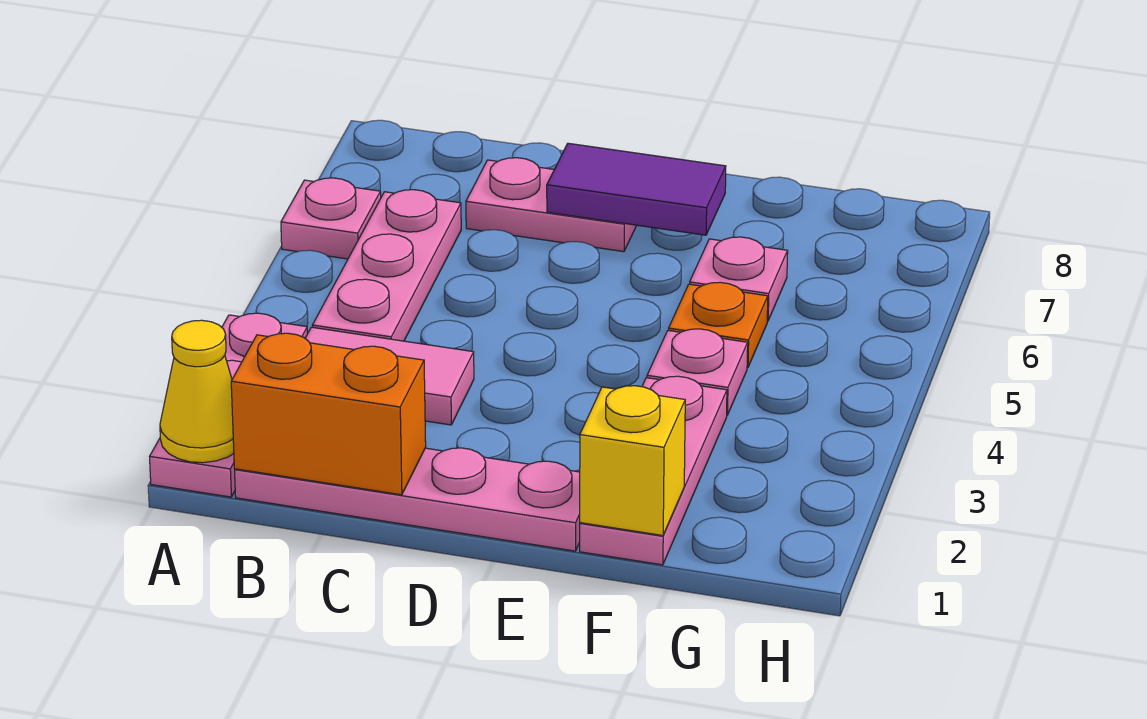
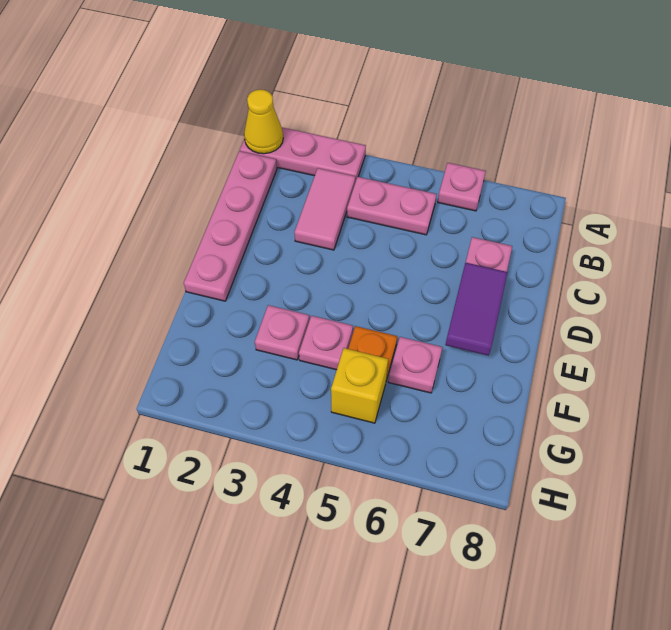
orange 1x2 brick [231,333,426,495] -> none
pink 1x3 plate [312,190,461,341] -> pink 1x2 plate [347,177,437,235]
pink 1x3 plate [580,376,727,565] -> pink 1x1 plate [255,305,309,360]
yellow 1x1 brick [580,386,685,535] -> yellow 1x1 brick moved to [331,348,388,423]

